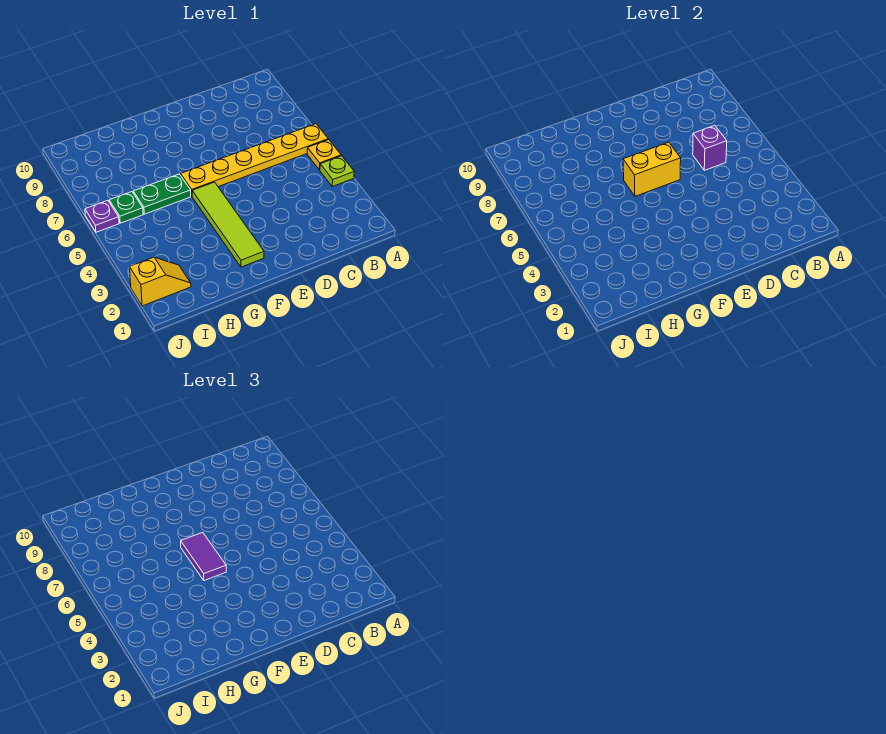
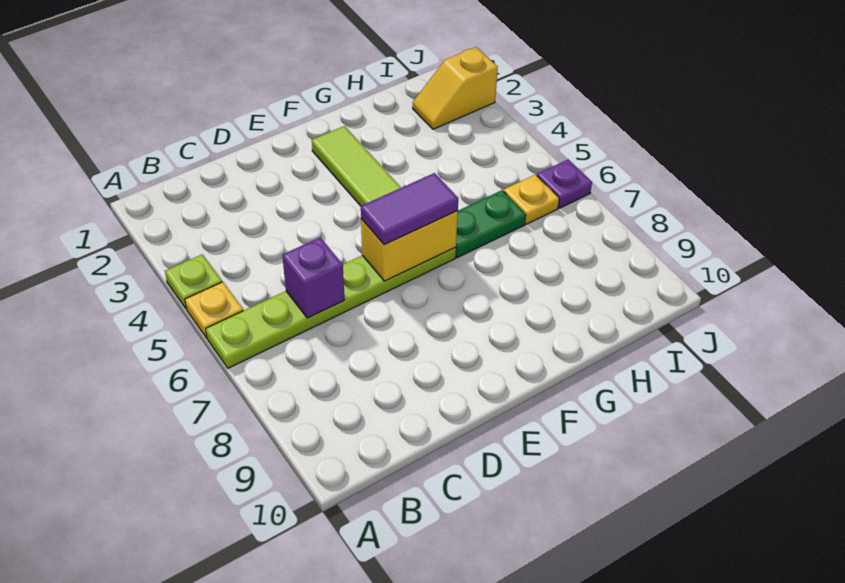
yellow 1x6 plate [181,124,328,196] -> lime 1x6 plate [206,247,456,368]
purple 1x2 tile [181,532,226,581] -> purple 1x2 tile turned to [361,173,458,245]
green 1x1 plate [109,192,143,223] -> yellow 1x1 plate [504,175,559,224]

